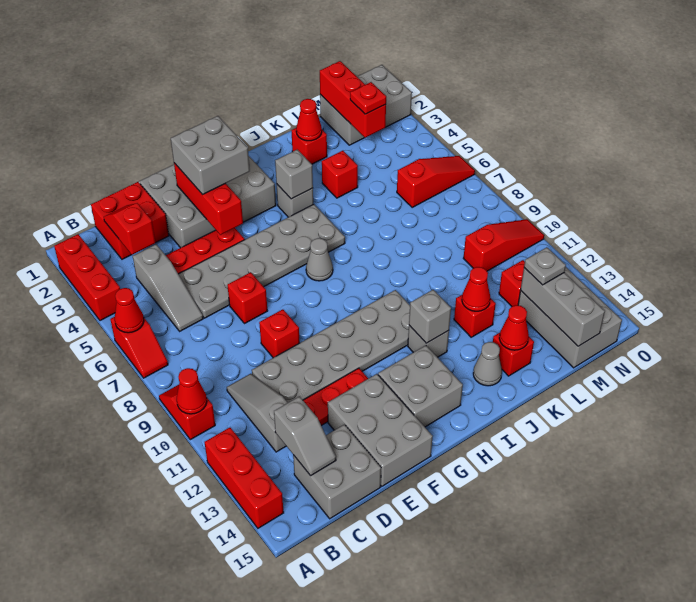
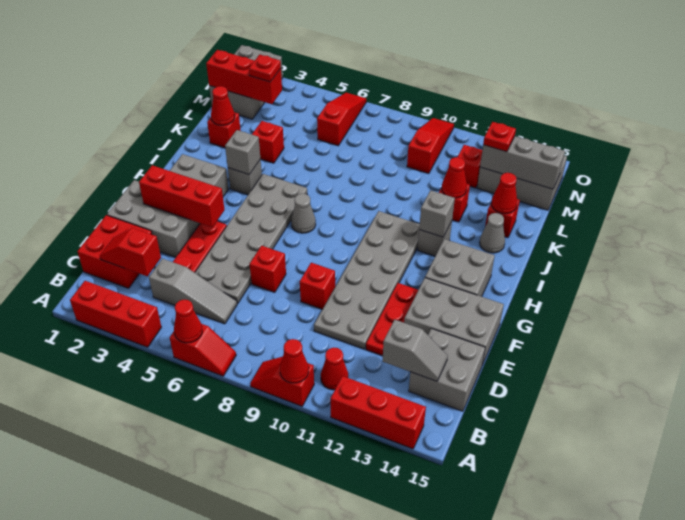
none -> red 1x1 cone [321,348,348,390]
grey 1x3 slope [227,374,288,452] -> none
grey 2x2 brick [171,116,250,195] -> none
grey 1x1 plate [524,247,566,285] -> red 1x1 plate [483,122,516,152]

